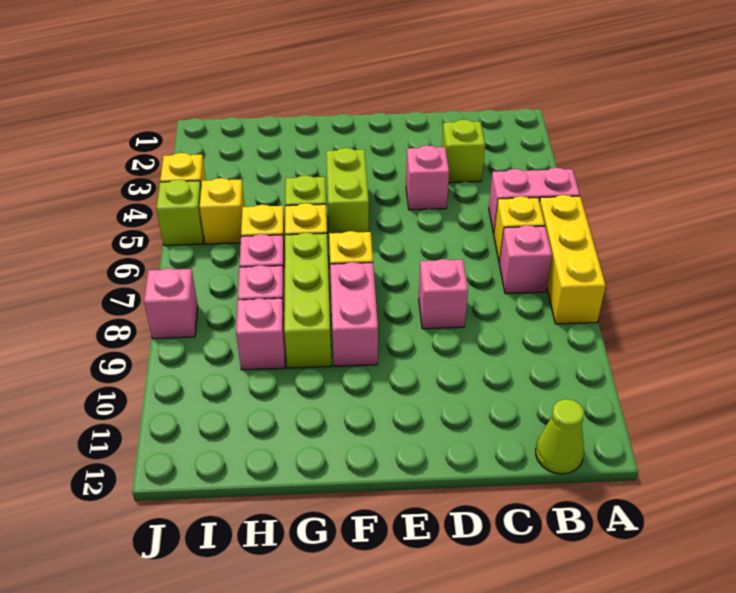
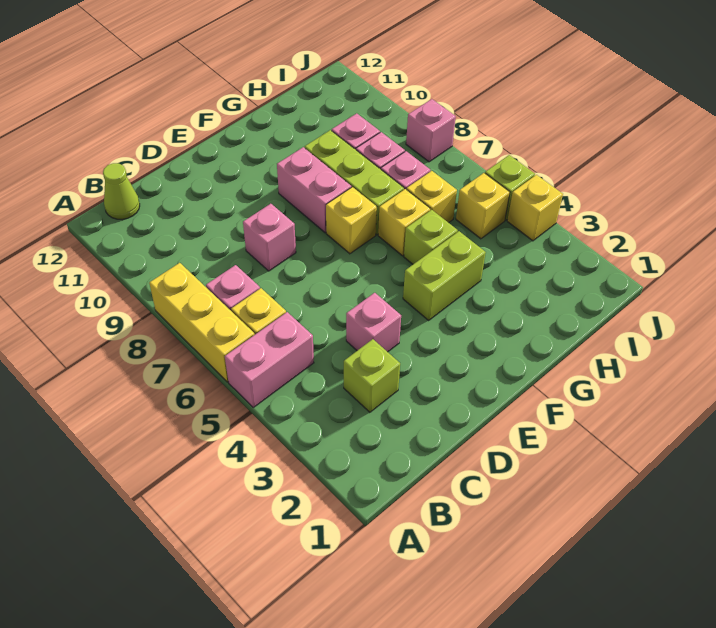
lime 1x2 brick [326,148,369,233] -> lime 1x2 brick turned to [403,231,486,320]

